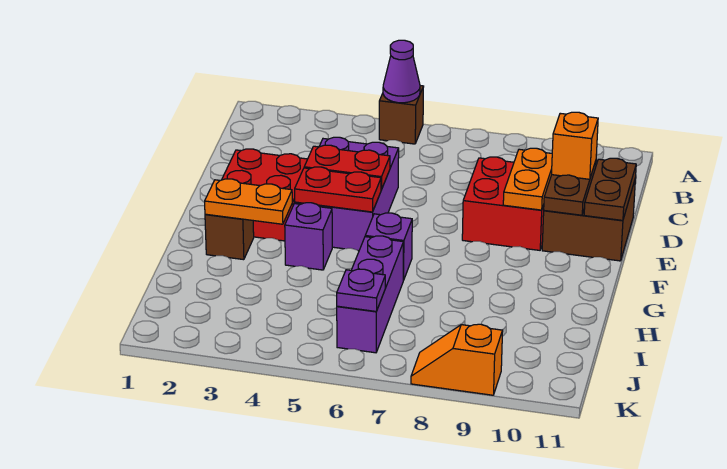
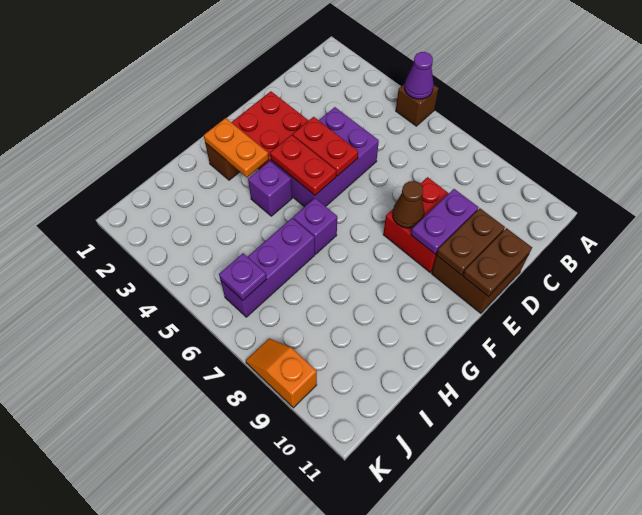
orange 1x2 plate [503,148,552,210] -> purple 1x2 plate [411,189,478,254]
orange 1x1 brick [552,112,598,179] -> none
none -> brown 1x1 cone [393,181,424,228]

